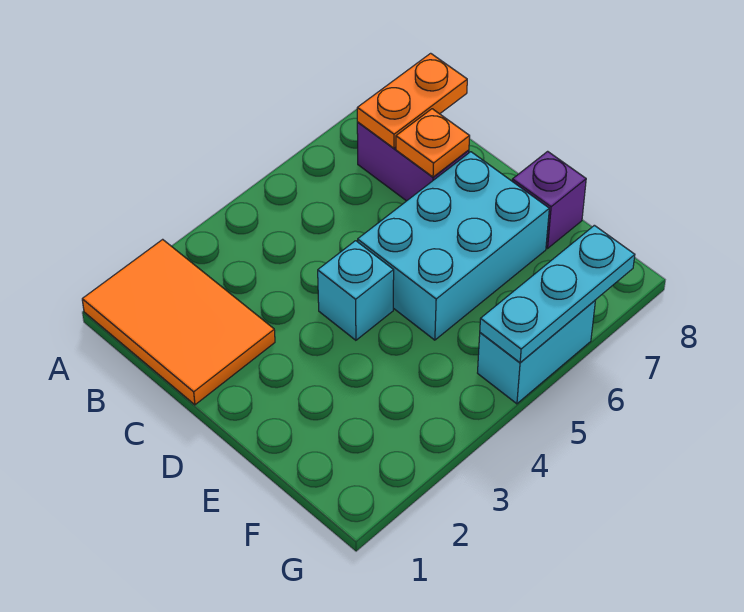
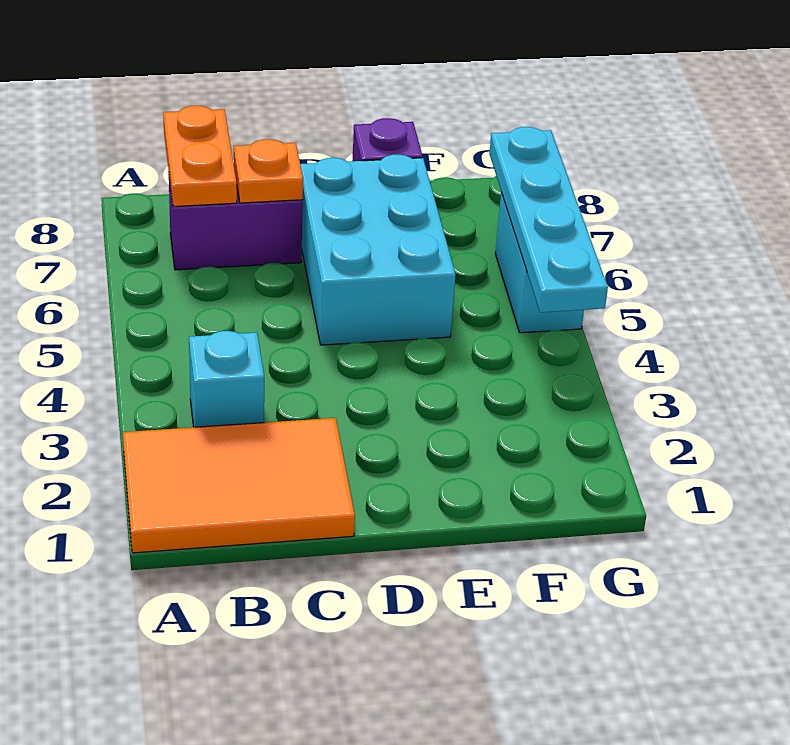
cyan 1x1 brick [318,241,394,340] -> cyan 1x1 brick moved to [189,331,264,427]
cyan 1x3 plate [480,225,635,363] -> cyan 1x4 plate [489,127,608,312]

